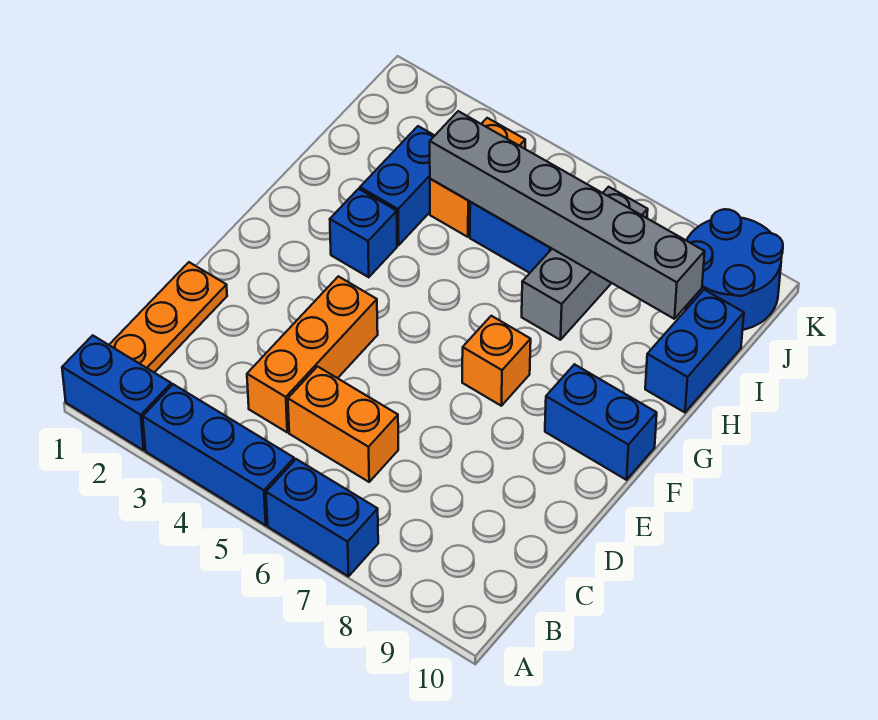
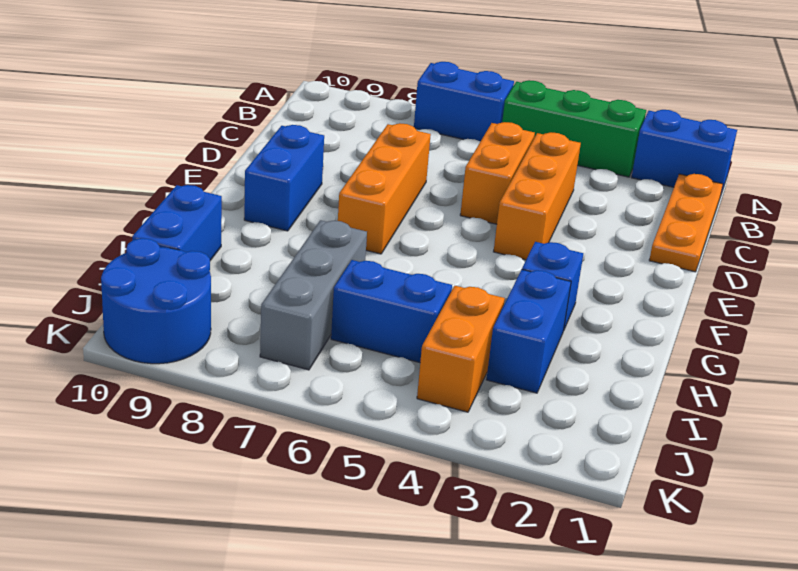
blue 1x3 brick [143,384,294,525] -> green 1x3 brick [502,80,646,177]
orange 1x2 brick [288,367,398,482] -> orange 1x2 brick turned to [460,122,535,224]
orange 1x1 brick [462,316,531,406] -> orange 1x3 brick [338,123,431,254]
blue 1x2 brick [545,364,657,480] -> blue 1x2 brick turned to [244,125,324,231]
grey 1x6 brick [430,111,705,319] -> none

